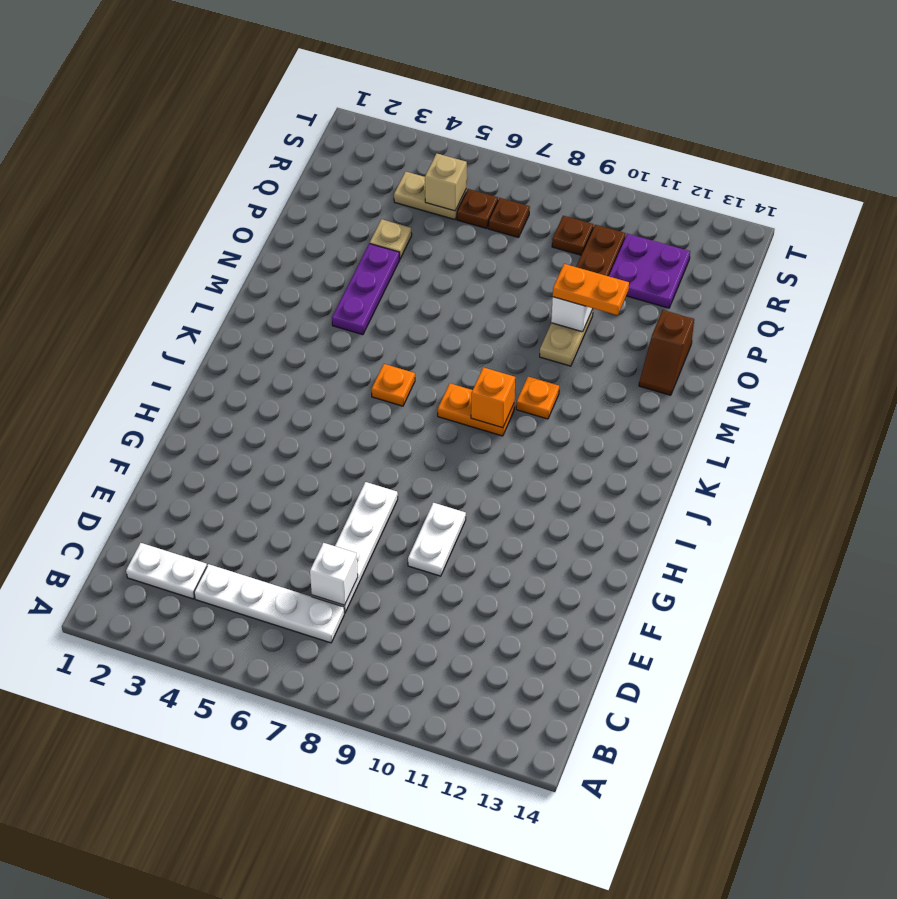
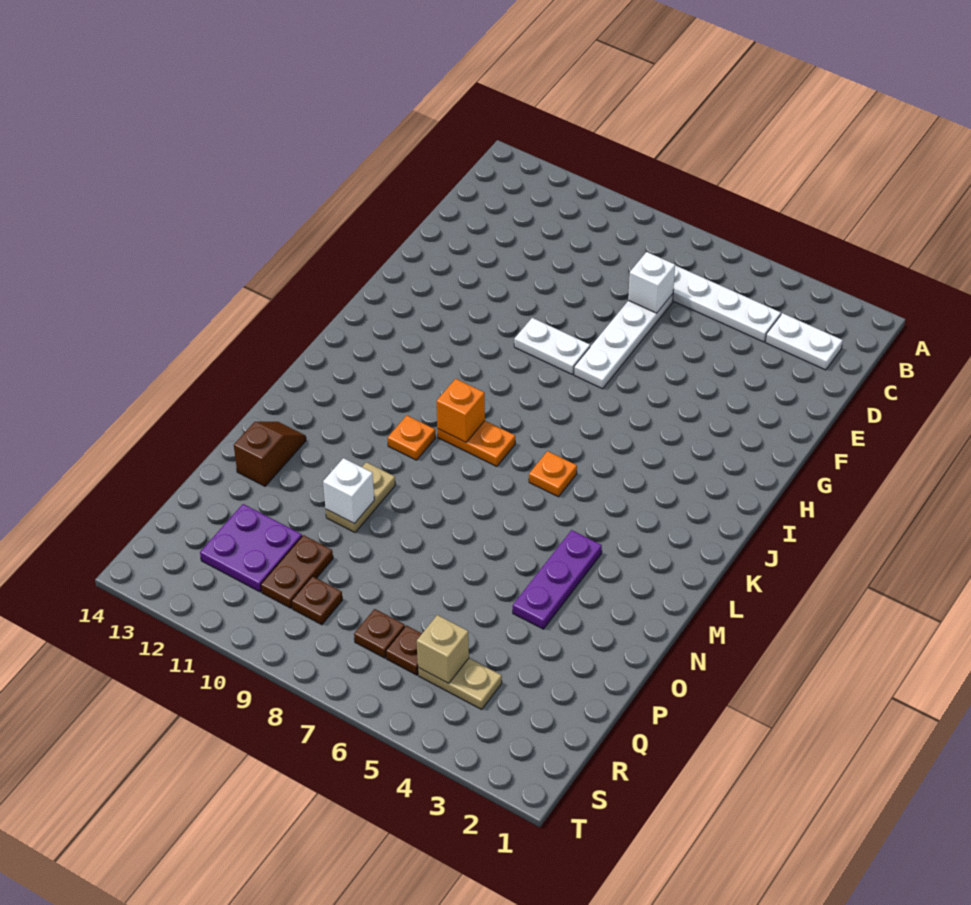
white 1x2 plate [408,503,466,576] -> white 1x2 plate turned to [514,318,590,374]
orange 1x2 plate [553,264,629,315] -> none
tan 1x1 plate [370,219,412,259] -> none

